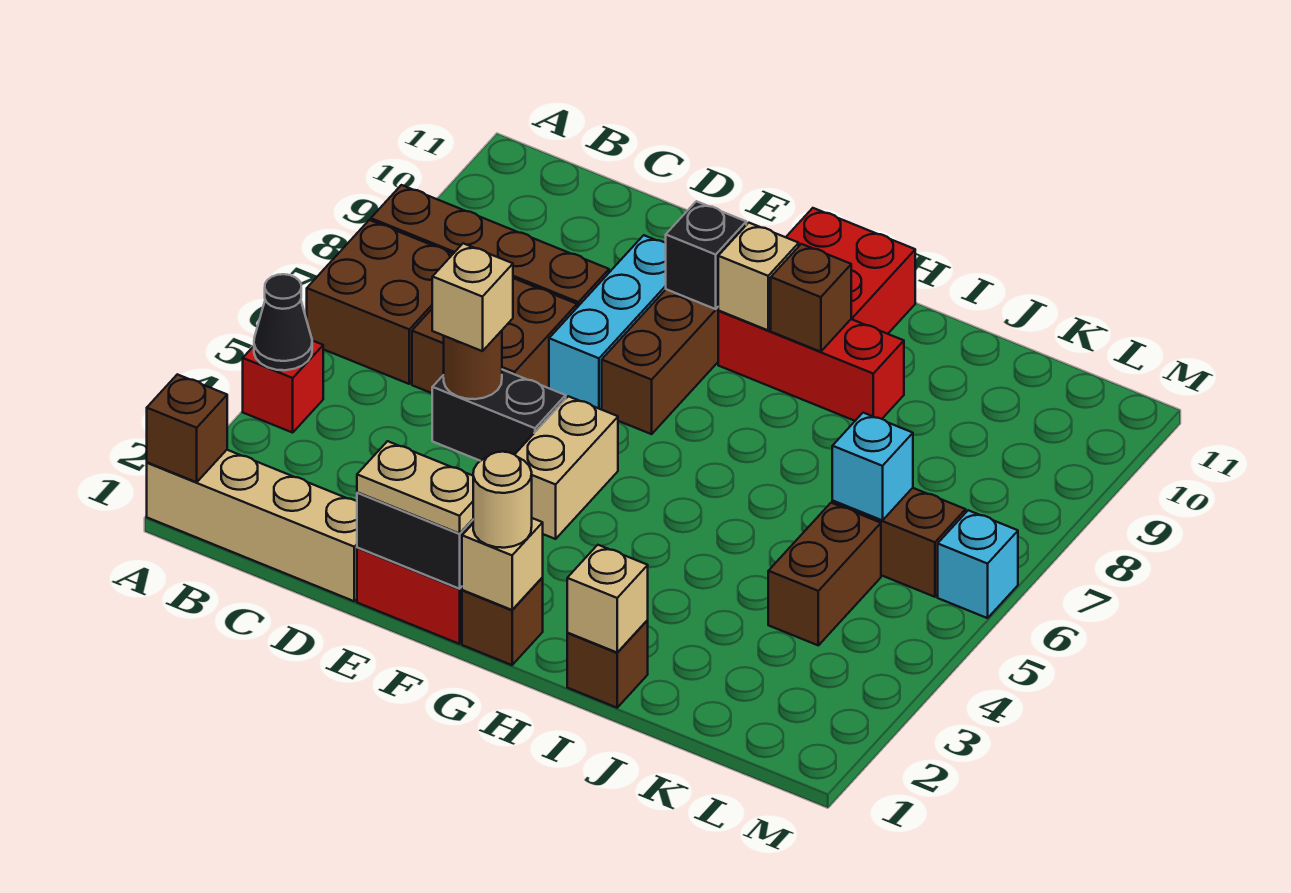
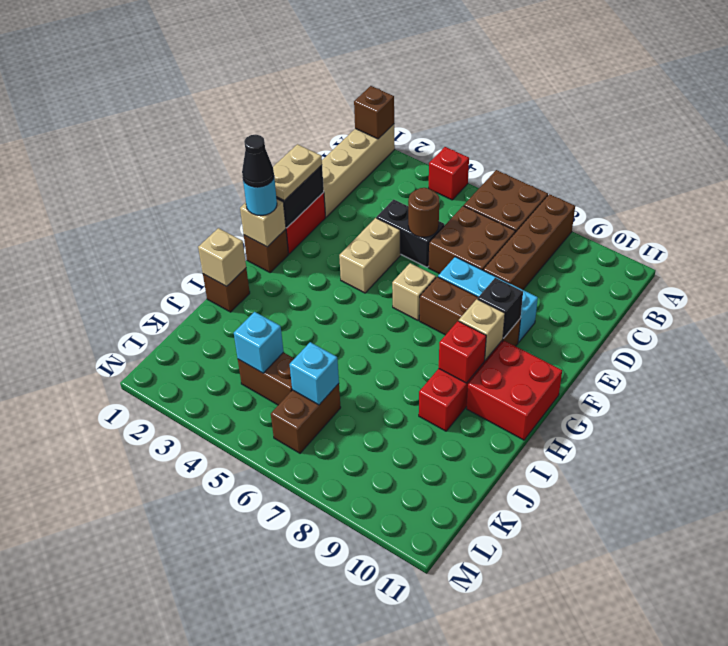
black 1x1 cone [254,274,312,370] -> black 1x1 cone moved to [242,135,274,187]
black 1x2 brick [432,370,566,461] -> black 1x2 brick turned to [377,199,444,267]
tan 1x1 brick [432,243,513,351] -> tan 1x1 brick moved to [392,263,436,320]
tan 1x2 brick [515,396,618,539] -> tan 1x2 brick turned to [339,218,401,293]
tan 1x1 round brick [473,452,532,548] -> cyan 1x1 round brick [243,178,277,216]
brown 1x1 brick [771,244,851,352] -> red 1x1 brick [439,321,486,383]
cyan 1x1 brick [938,510,1018,618] -> cyan 1x1 brick moved to [234,312,284,373]

